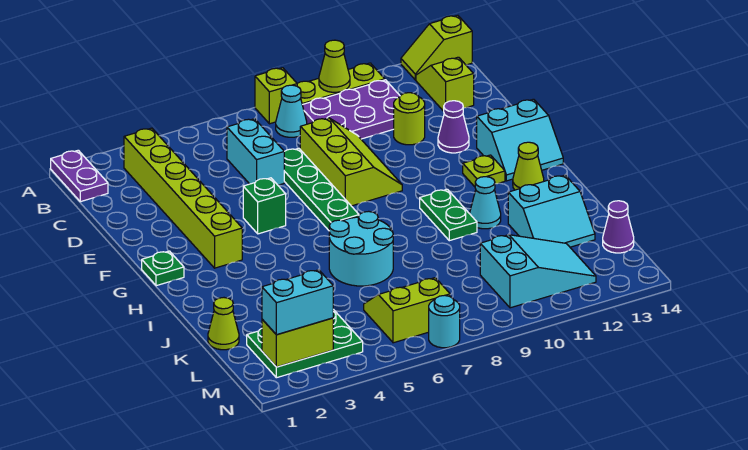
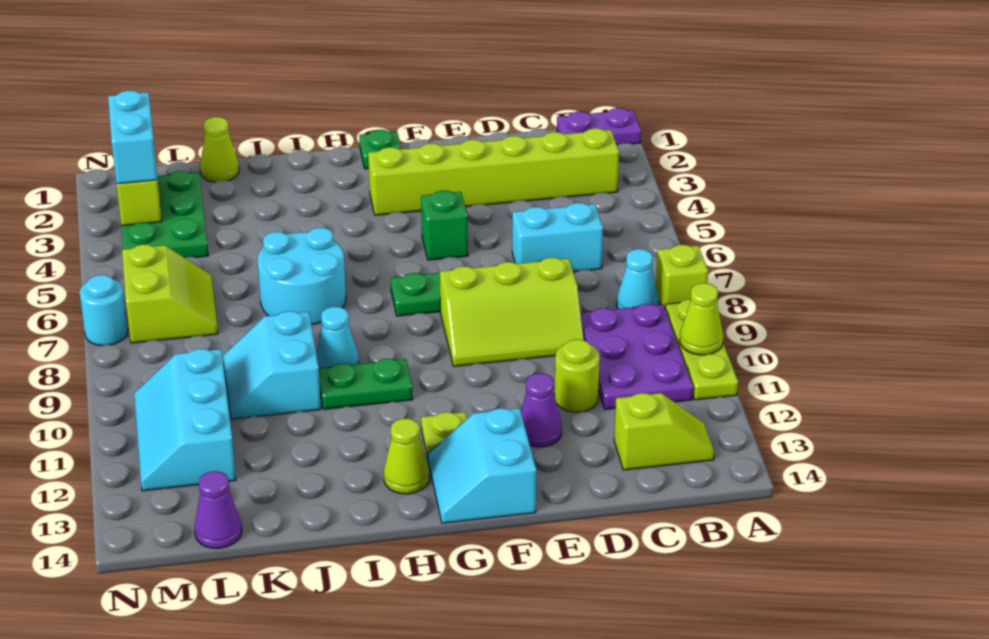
lime 1x2 slope [401,15,472,80] -> none
cyan 1x1 cone [470,177,501,229] -> cyan 1x1 cone moved to [316,307,359,368]
cyan 2x2 slope [508,175,595,247] -> cyan 2x2 slope moved to [223,311,321,419]
cyan 2x3 slope [480,235,596,308] -> cyan 2x3 slope turned to [134,349,236,491]

